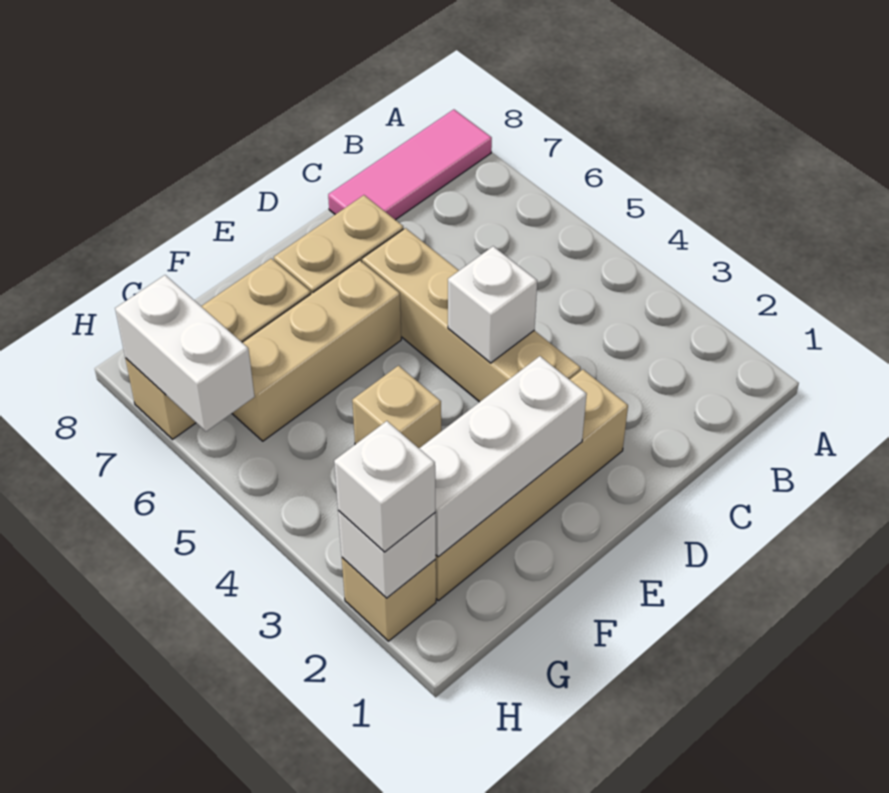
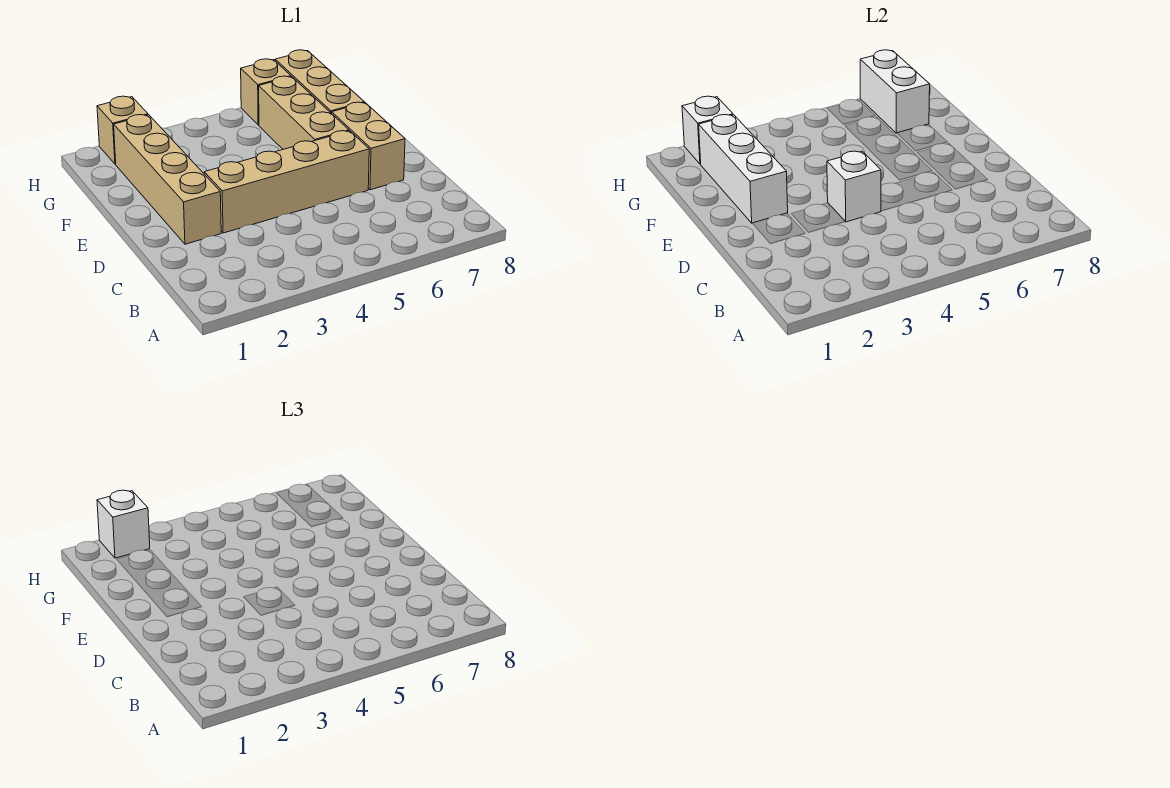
pink 1x3 tile [328,110,492,220] -> none
tan 1x1 brick [352,366,441,448] -> tan 1x1 brick moved to [241,59,291,125]
white 1x2 brick [115,275,255,432] -> white 1x2 brick turned to [860,50,930,133]

